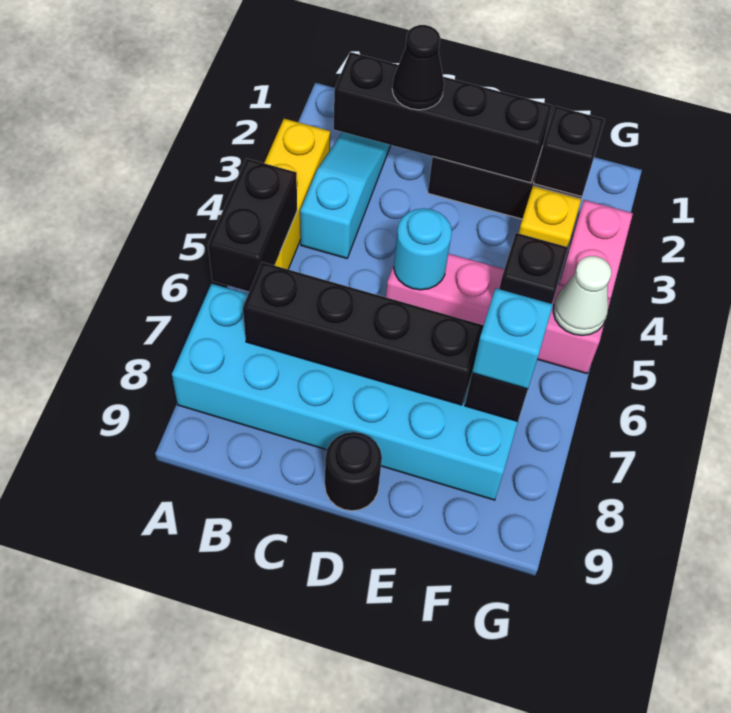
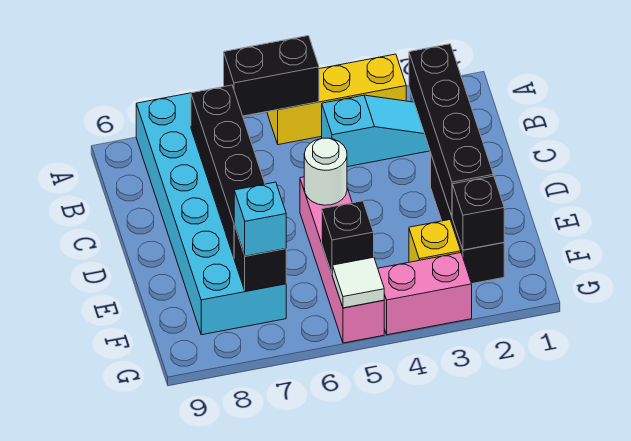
black 1x1 cone [392,25,444,110] -> none
cyan 1x1 round brick [394,208,452,290] -> white 1x1 round brick [304,138,347,205]
black 1x1 round brick [325,432,382,511] -> none
white 1x1 cone [553,256,611,335] -> white 1x1 tile [333,257,384,308]

